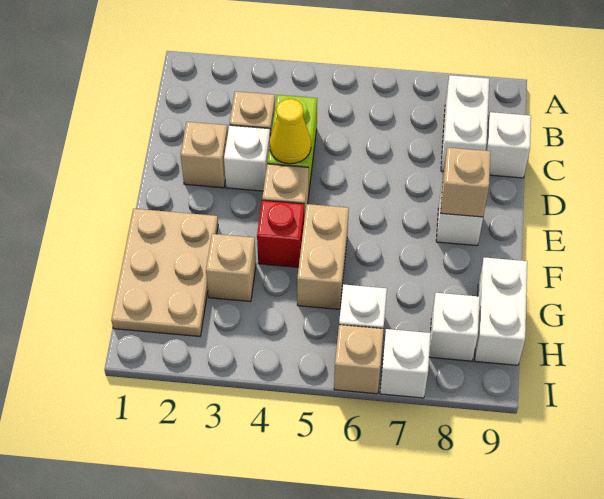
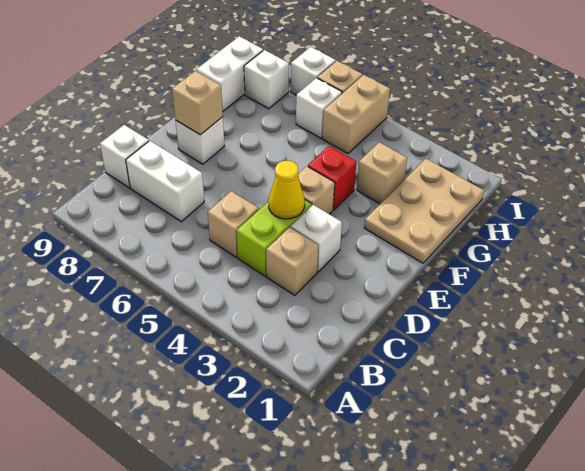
white 1x2 brick [441,75,489,171] -> white 1x2 brick turned to [126,141,204,222]
tan 1x1 brick [181,122,228,188] -> tan 1x1 brick moved to [208,191,259,257]
tan 1x2 brick [297,204,349,309] -> tan 1x2 brick moved to [322,75,390,154]

